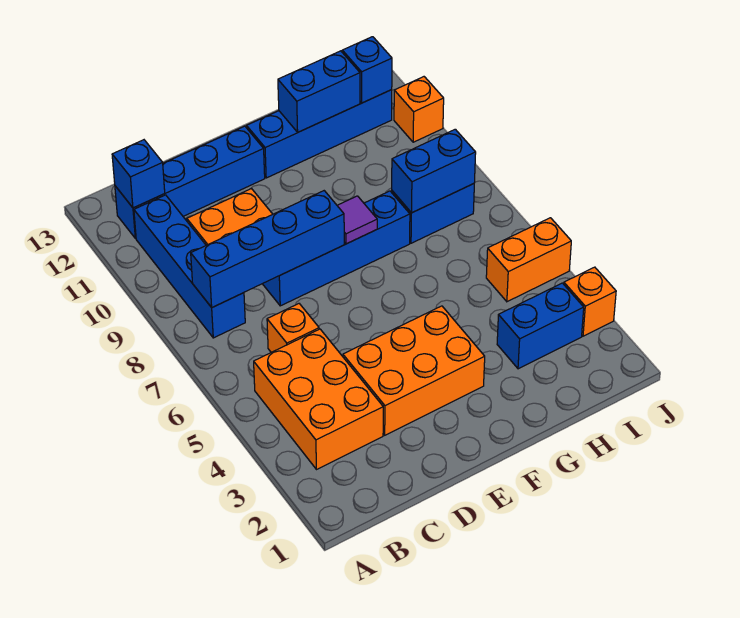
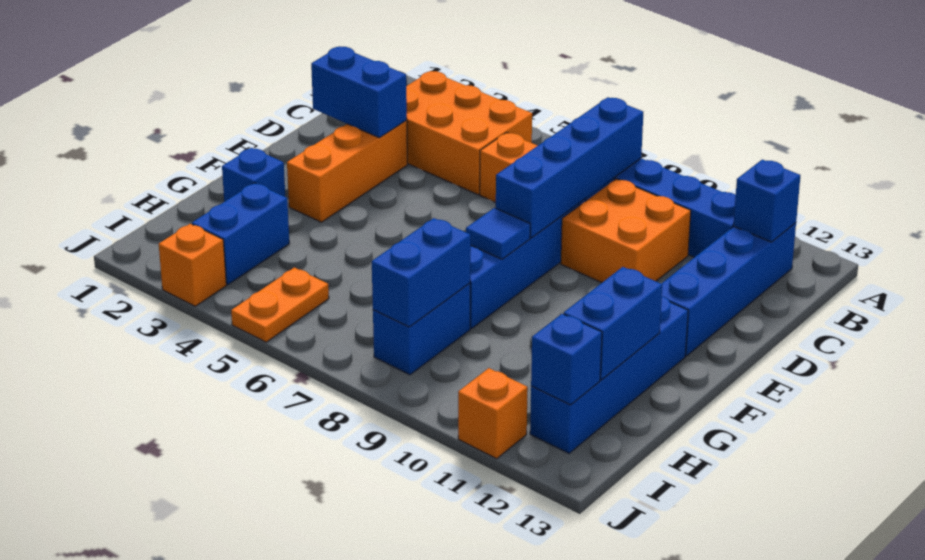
none -> blue 1x2 brick [311,47,407,138]
orange 2x3 brick [343,306,485,435] -> orange 1x3 brick [287,120,407,222]
purple 1x1 tile [337,196,377,244] -> blue 1x1 tile [466,208,530,259]
none -> blue 1x1 brick [222,148,285,202]
orange 1x2 brick [486,218,571,302] -> orange 1x2 plate [231,267,329,342]

